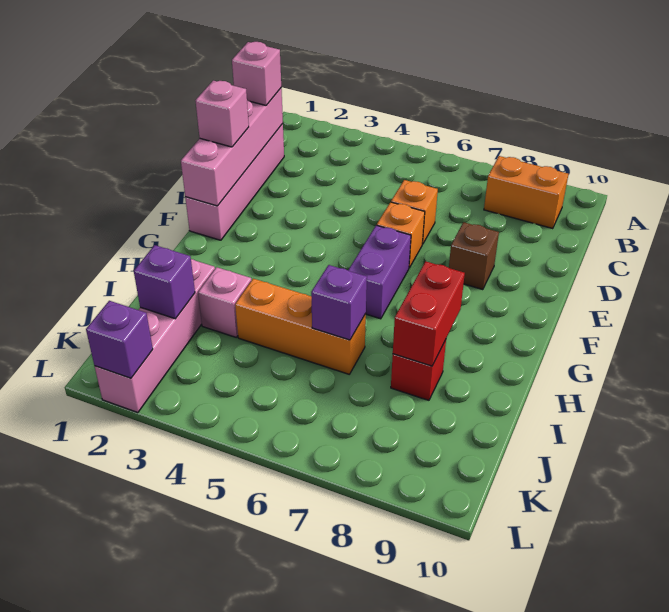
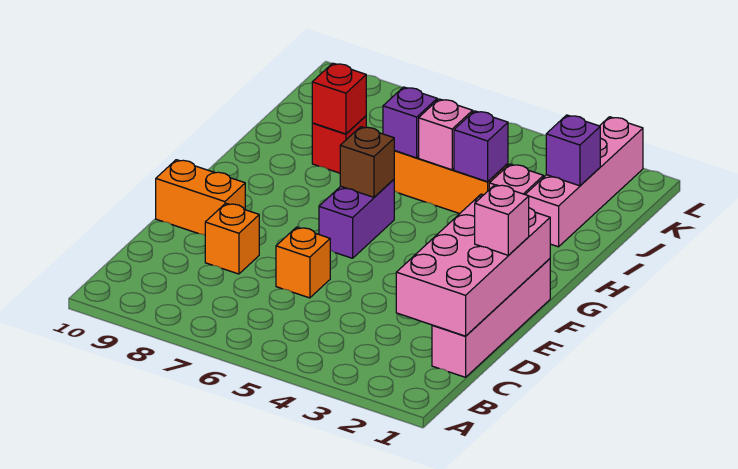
orange 1x2 brick [484,156,568,229] -> orange 1x2 brick moved to [156,160,245,235]
pink 1x4 brick [181,88,283,206] -> pink 2x4 brick [396,194,550,336]
pink 1x1 brick [232,42,281,105] -> pink 1x1 brick moved to [419,99,473,170]
orange 1x1 brick [377,202,425,268] -> orange 1x1 brick moved to [205,203,259,274]
brown 1x1 brick [449,222,499,290] -> brown 1x1 brick moved to [340,127,394,197]
red 1x2 brick [393,261,465,366] -> red 1x1 brick [312,63,366,134]
purple 1x1 brick [86,301,153,378] -> purple 1x1 brick moved to [454,111,508,182]

